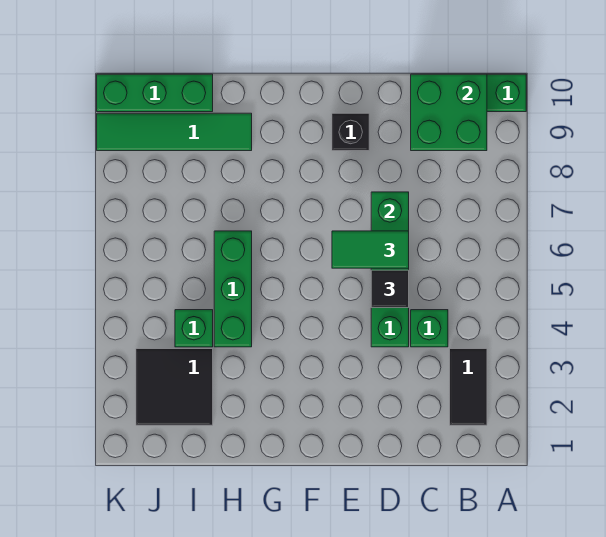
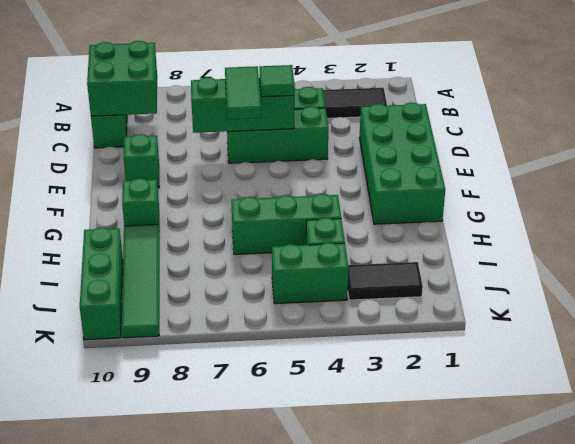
none -> green 2x4 brick [359,103,445,224]
black 1x1 tile [371,270,409,308] -> green 1x1 tile [259,65,295,97]
black 1x1 brick [332,113,369,151] -> green 1x1 brick [124,134,159,188]
none -> green 1x1 brick [122,178,159,226]
black 2x2 tile [136,349,213,425] -> black 1x2 tile [348,262,423,300]
none -> green 1x2 brick [272,243,348,304]

